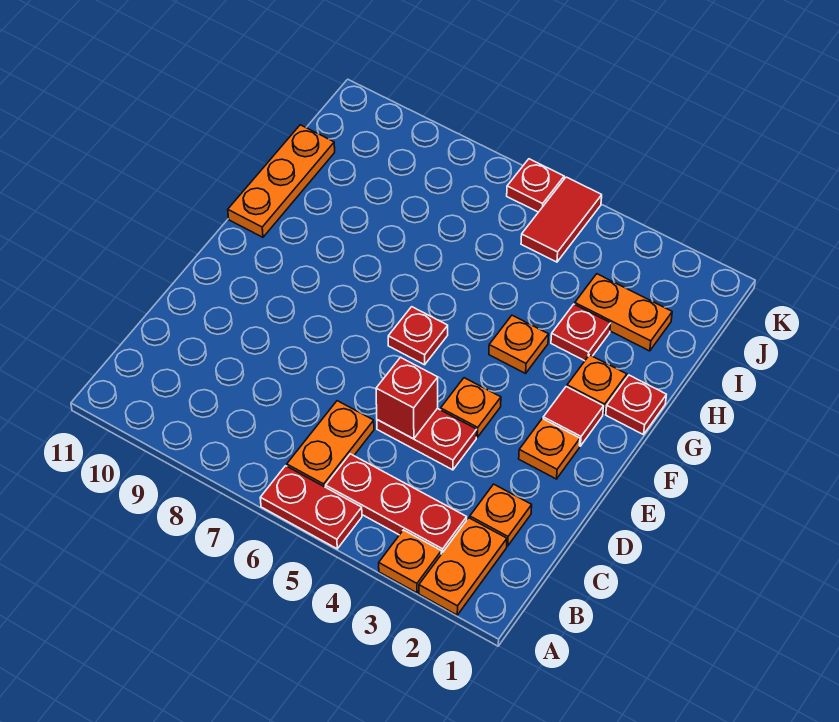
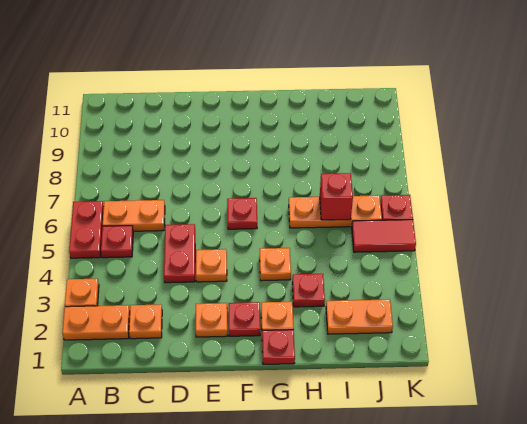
red 1x3 plate [326,454,467,554] -> red 1x1 plate [101,226,133,258]
red 1x1 brick [376,357,438,439] -> red 1x1 brick moved to [320,173,353,220]
red 1x1 tile [543,387,604,446] -> red 1x1 plate [229,302,260,336]
orange 1x3 plate [228,125,335,237] -> orange 1x3 plate moved to [289,195,382,228]
orange 1x2 plate [575,274,672,351] -> orange 1x2 plate turned to [326,299,393,334]

